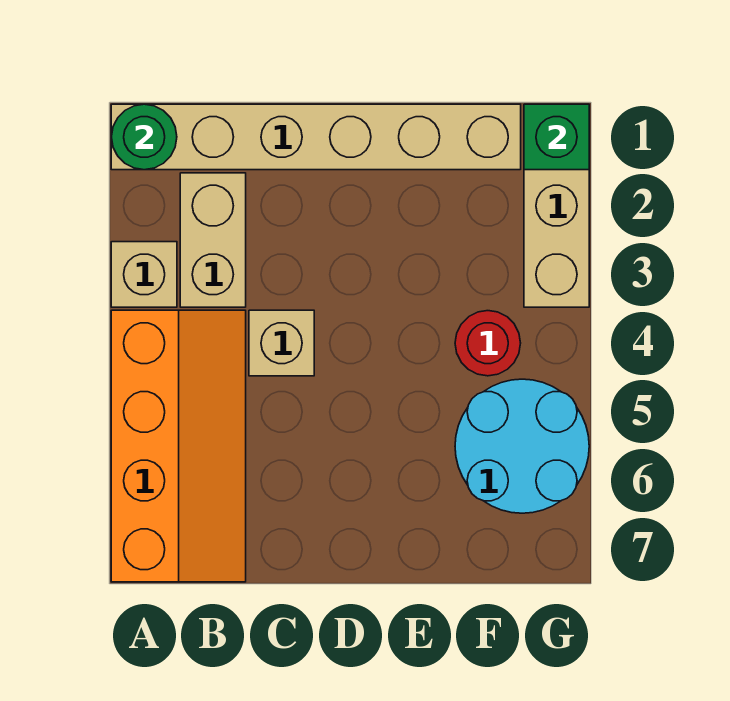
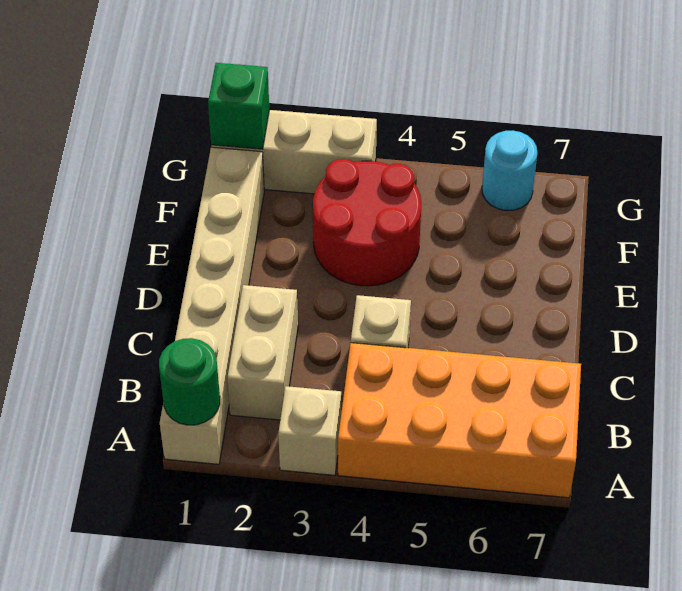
orange 2x4 slope [111,310,246,582] -> orange 2x4 brick [338,343,581,498]
tan 1x2 brick [180,173,246,307] -> tan 1x2 brick turned to [227,285,298,420]
red 1x1 round brick [455,311,521,376] -> red 2x2 round brick [313,159,421,286]
cyan 2x2 round brick [455,379,589,513] -> cyan 1x1 round brick [482,131,537,210]

